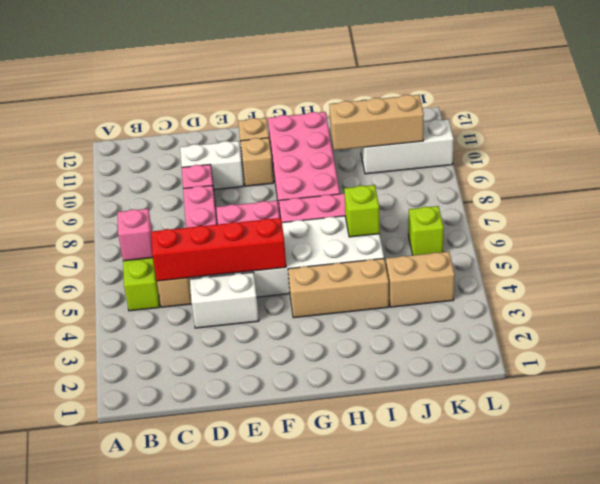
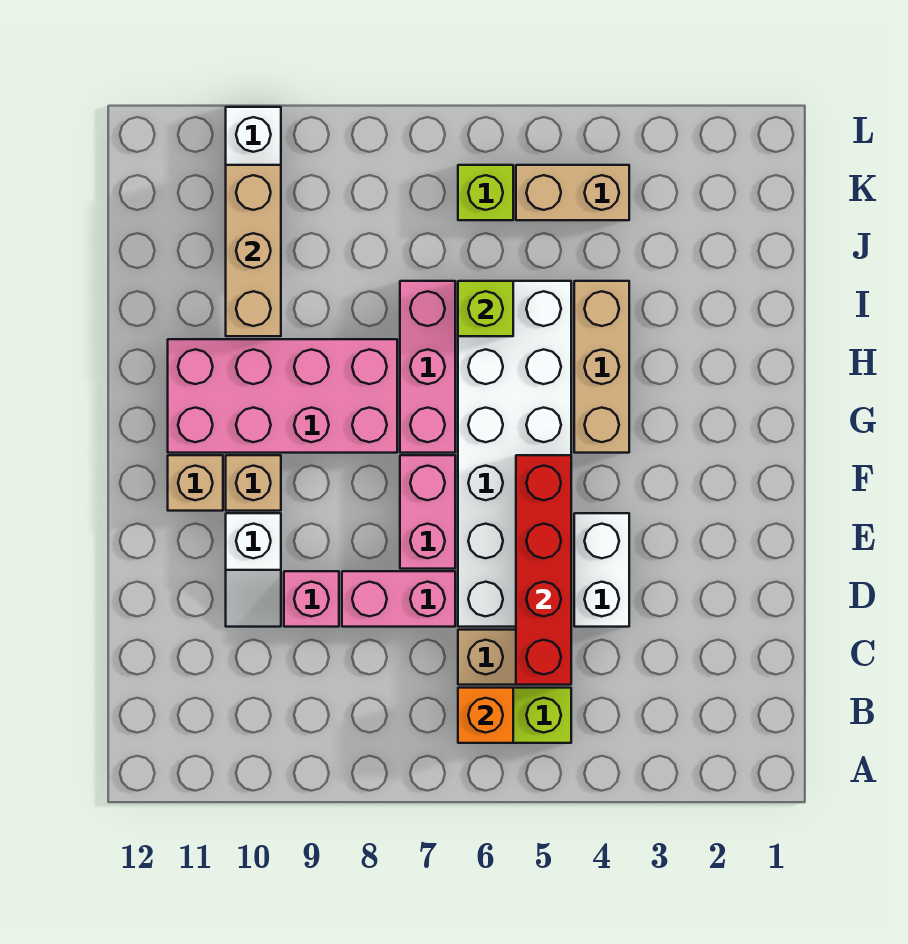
pink 1x1 brick [117,209,153,261] -> orange 1x1 brick [458,688,513,743]
white 1x2 brick [180,141,244,190] -> white 1x2 slope [226,513,281,627]
tan 1x2 brick [386,252,455,307] -> tan 1x2 brick turned to [516,165,629,220]

